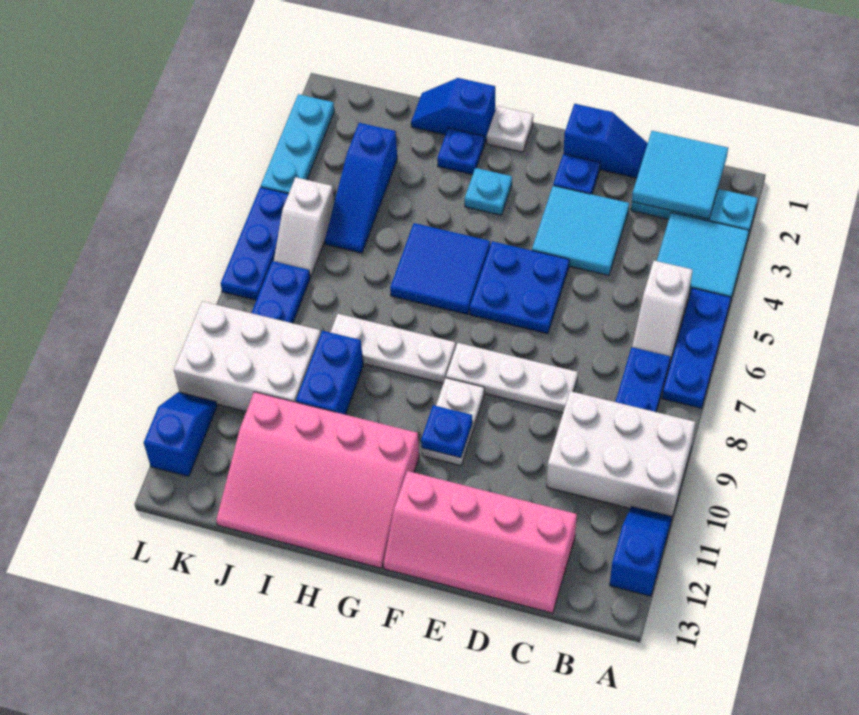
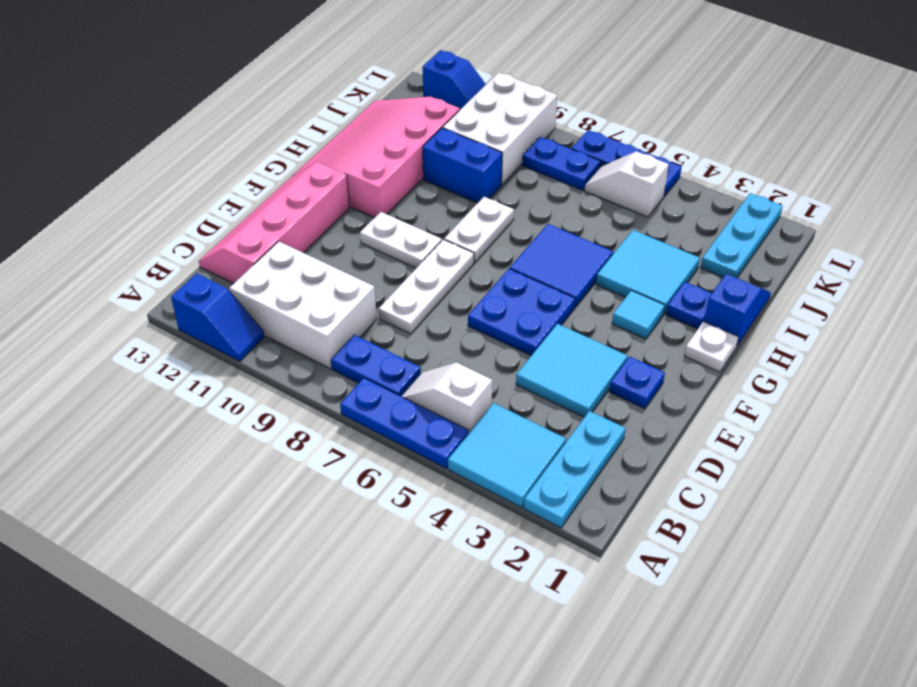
white 2x3 brick [547,391,695,516] -> white 2x3 brick turned to [230,241,377,369]
cyan 2x2 tile [632,131,728,219] -> cyan 2x2 tile moved to [596,230,700,314]
blue 1x2 slope [564,104,648,178] -> none
blue 1x1 plate [421,405,473,458] -> none
cyan 1x1 plate [465,168,512,215] -> cyan 1x1 tile [612,290,665,339]
white 1x3 plate [330,314,456,383] -> white 1x2 plate [444,197,514,263]
blue 1x3 slope [325,123,397,253] -> none
cyan 1x3 plate [261,94,334,194] -> cyan 1x3 plate turned to [701,193,783,278]

